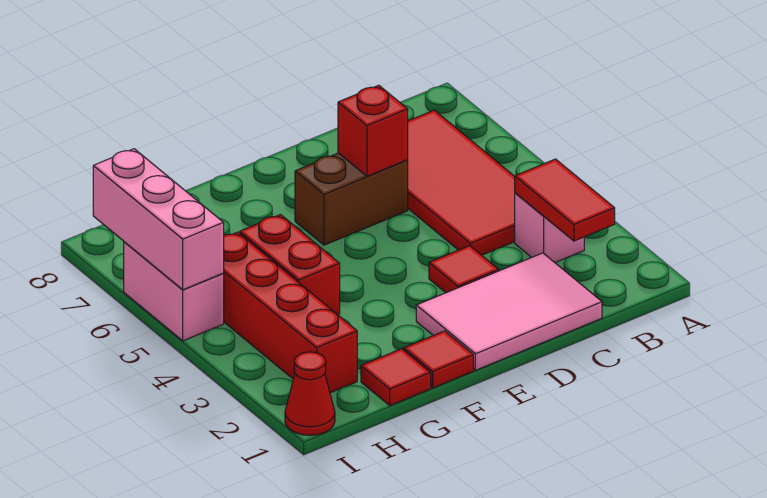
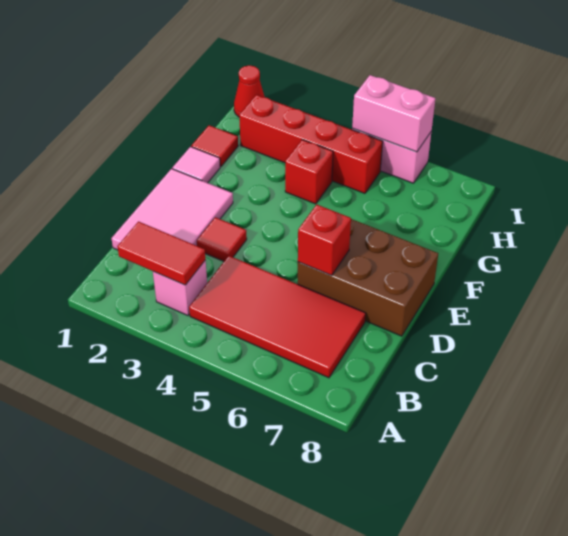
brown 1x2 brick [295,153,408,245] -> brown 2x3 brick [298,219,438,336]
red 1x1 tile [404,331,473,388] -> pink 1x1 tile [172,147,220,183]
red 1x2 brick [240,215,340,315] -> red 1x1 brick [285,140,333,204]
pink 1x3 brick [93,149,224,290] -> pink 1x2 brick [352,75,435,152]

